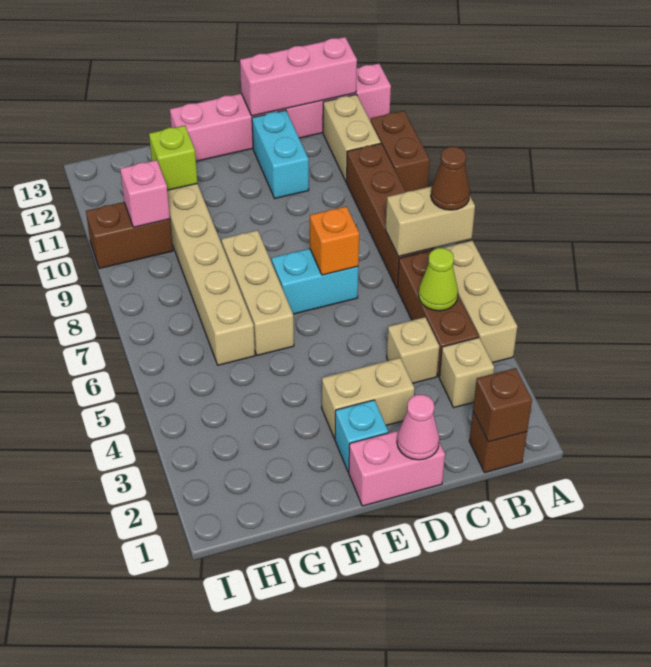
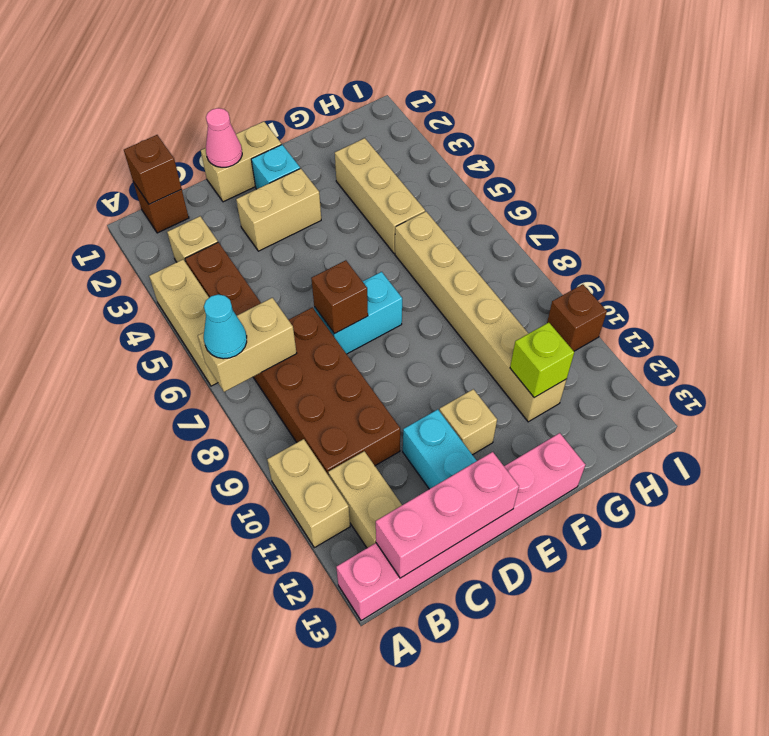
brown 1x1 cone [431,147,470,210] -> cyan 1x1 cone [204,295,247,359]
brown 1x2 brick [370,111,430,192] -> tan 1x2 brick [267,439,350,548]
lime 1x1 cone [419,248,458,311] -> none
brown 1x4 brick [347,144,434,288] -> brown 2x4 brick [253,307,400,476]
tan 1x1 brick [387,317,439,383] -> tan 1x1 brick moved to [439,389,497,455]
pink 1x2 brick [349,430,445,506] -> tan 1x2 brick [201,122,281,202]
orange 1x1 brick [310,206,359,275] -> brown 1x1 brick [311,260,368,334]
tan 1x3 brick [222,230,294,355] -> tan 1x3 brick moved to [335,138,425,253]
brown 1x2 brick [86,202,173,269] -> brown 1x1 brick [547,284,607,351]
pink 1x1 brick [120,160,170,227] -> none

